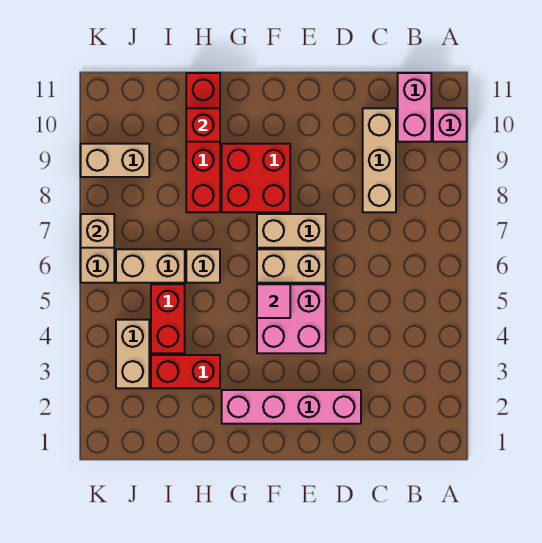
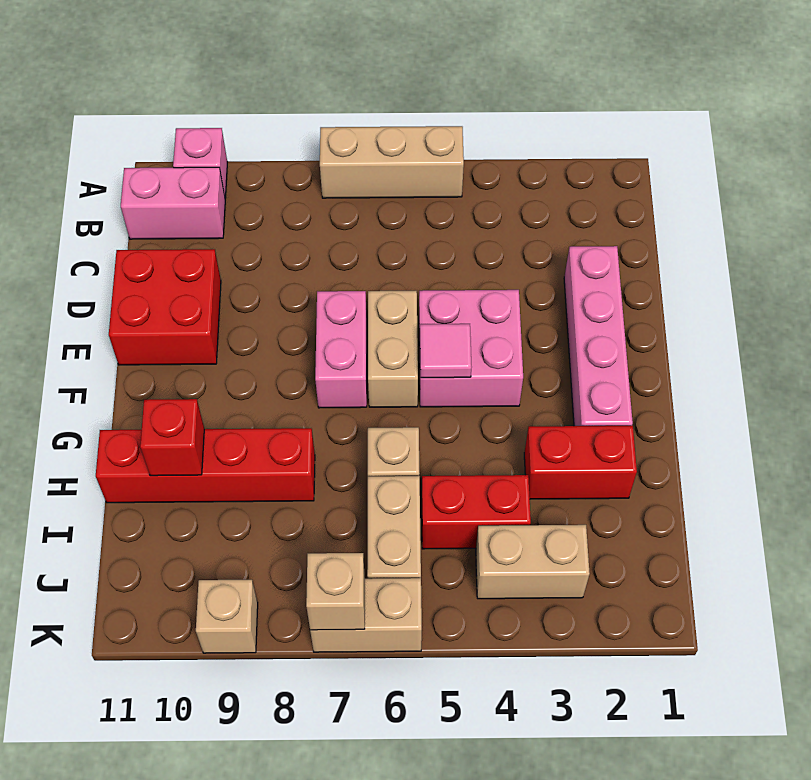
tan 1x3 brick [363,108,396,212] -> tan 1x3 brick moved to [320,126,464,198]
tan 1x2 brick [257,214,326,248] -> pink 1x2 brick [315,291,367,408]
red 2x2 brick [222,144,290,212] -> red 2x2 brick moved to [109,249,221,365]
red 1x2 brick [151,355,220,388] -> red 1x2 brick turned to [524,426,637,499]
tan 1x2 brick [81,144,149,177] -> tan 1x1 brick [196,580,258,653]

